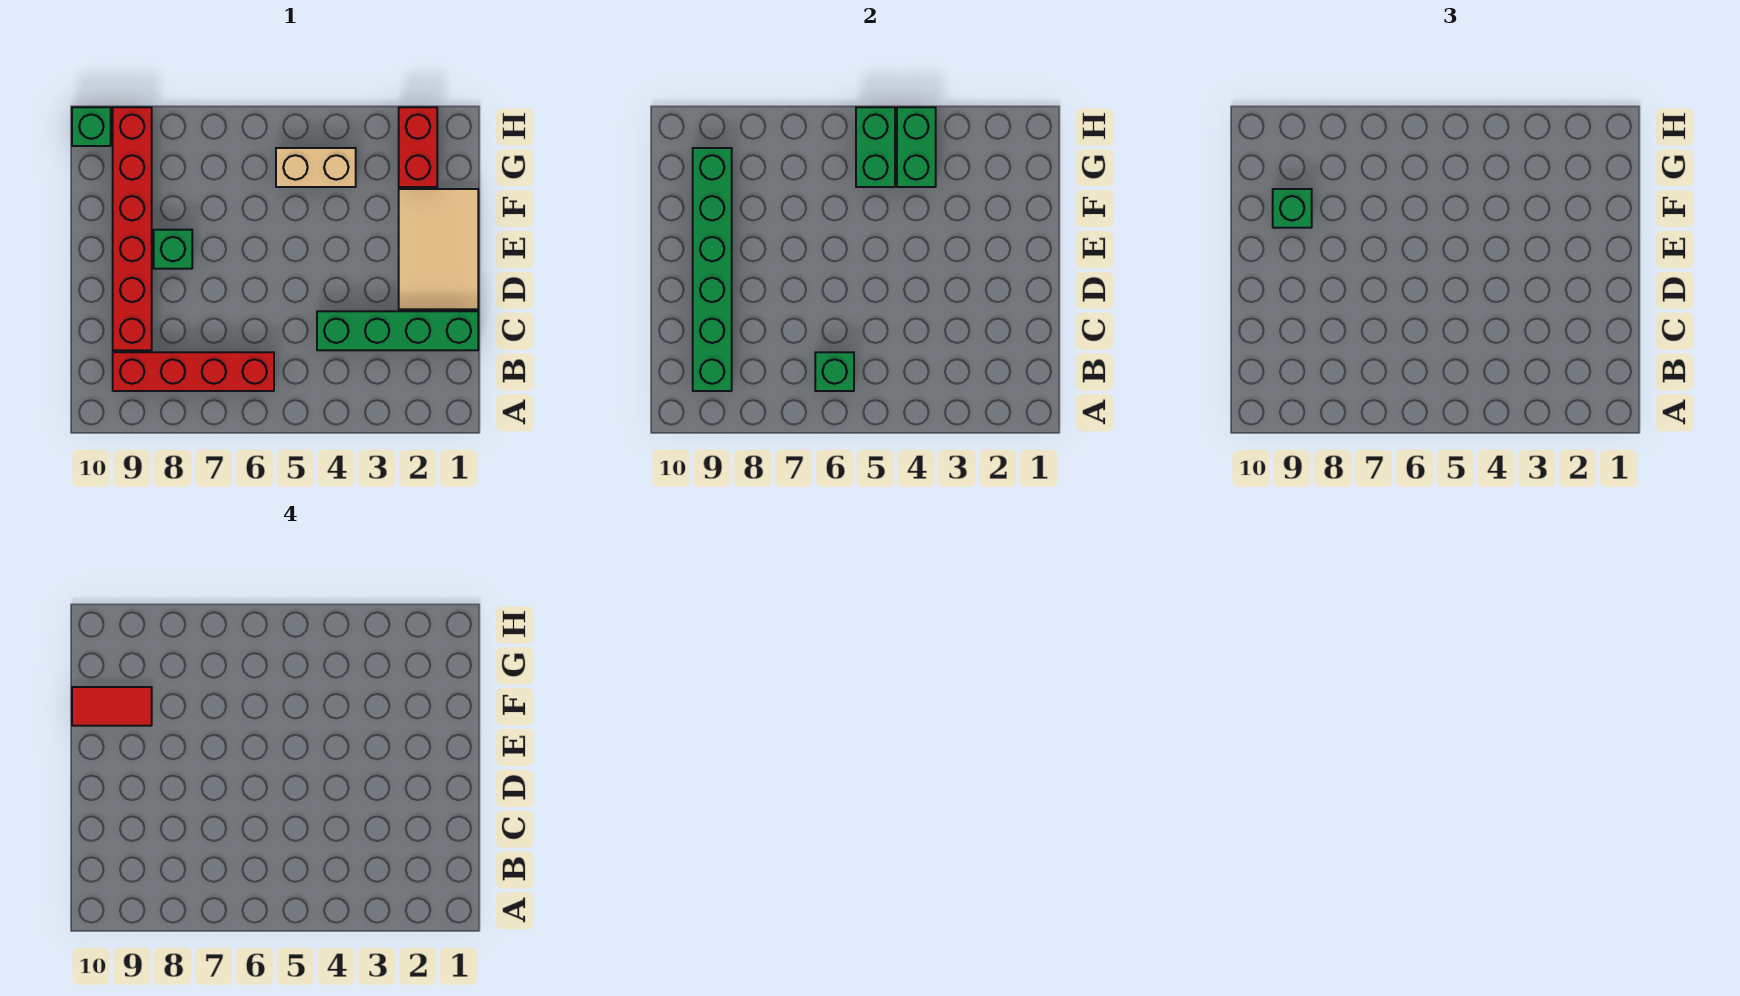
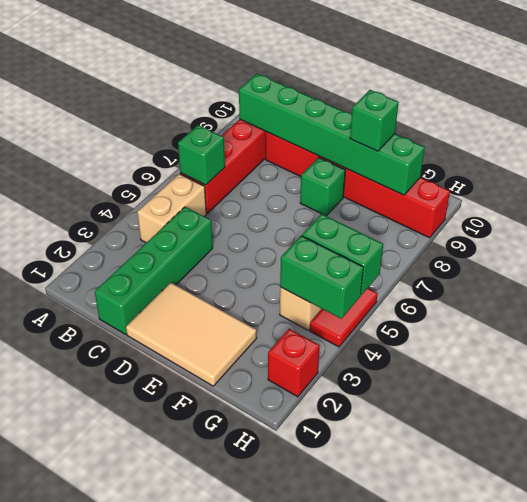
none -> tan 1x2 brick [137,174,206,243]
red 1x2 tile [72,687,152,726] -> red 1x2 tile moved to [310,288,377,347]
red 1x2 brick [399,107,437,187] -> red 1x1 brick [268,329,320,397]
green 1x1 brick [72,107,111,146] -> none

